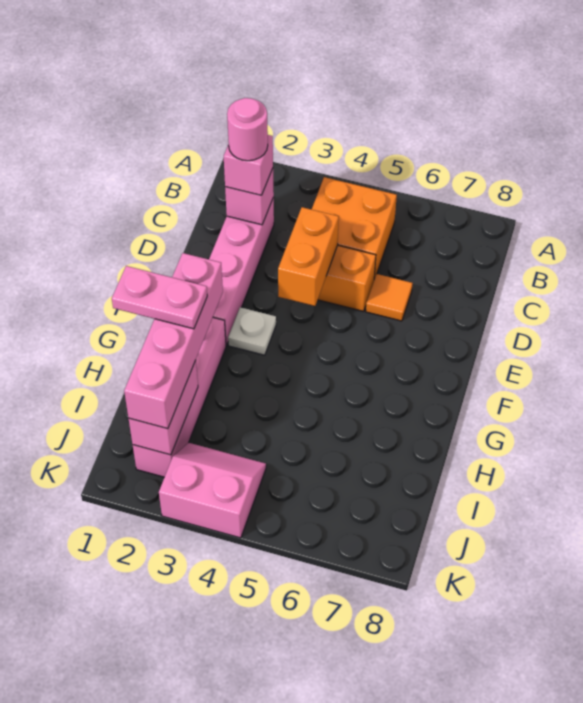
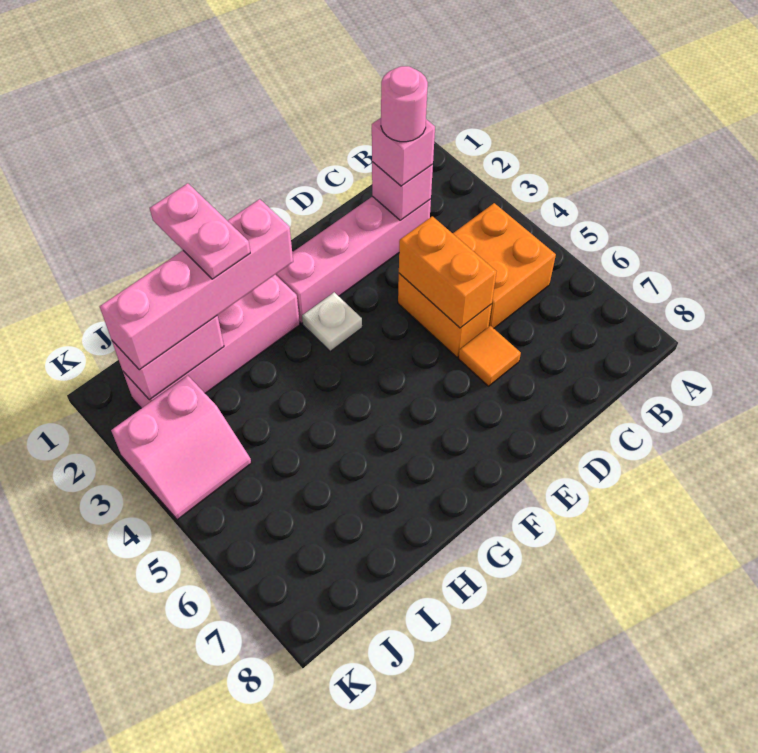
orange 1x2 brick [278,207,339,306] -> orange 1x2 brick turned to [399,216,496,328]
pink 2x2 slope [159,443,266,538] -> pink 2x2 slope turned to [111,375,251,520]

